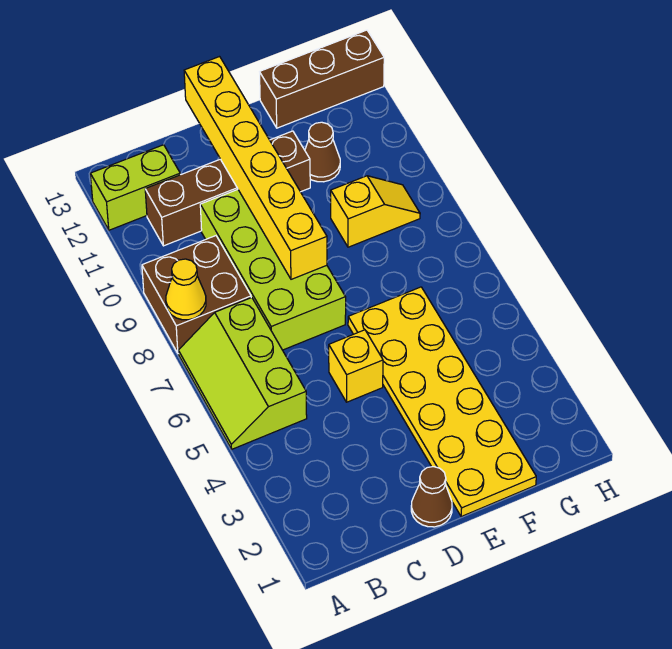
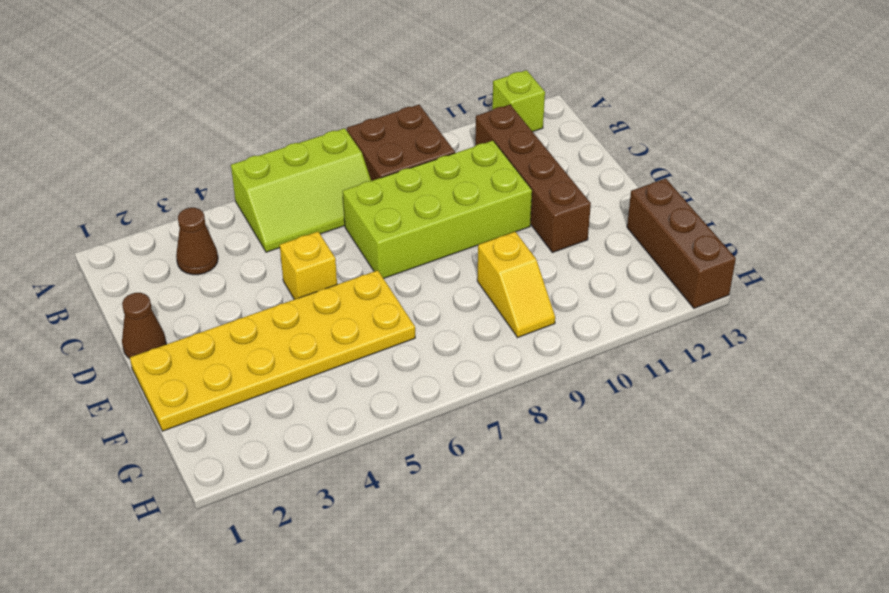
lime 2x3 slope [178,297,307,449] -> lime 2x3 slope turned to [231,128,371,252]
yellow 1x1 cone [166,259,206,320] -> none
lime 1x2 brick [90,145,181,230] -> lime 1x1 brick [492,70,545,132]
yellow 1x6 brick [184,57,327,279] -> none
brown 1x1 cone [305,122,340,182] -> brown 1x1 cone moved to [176,208,218,275]

